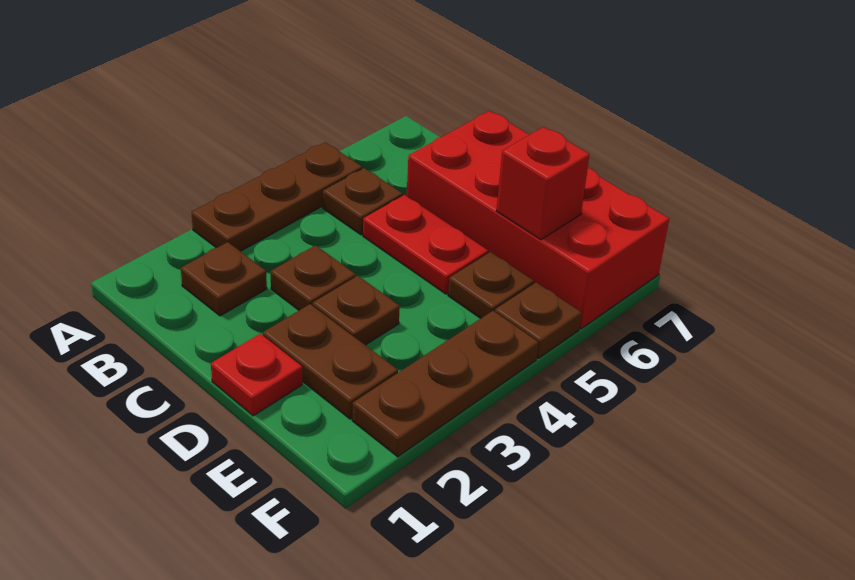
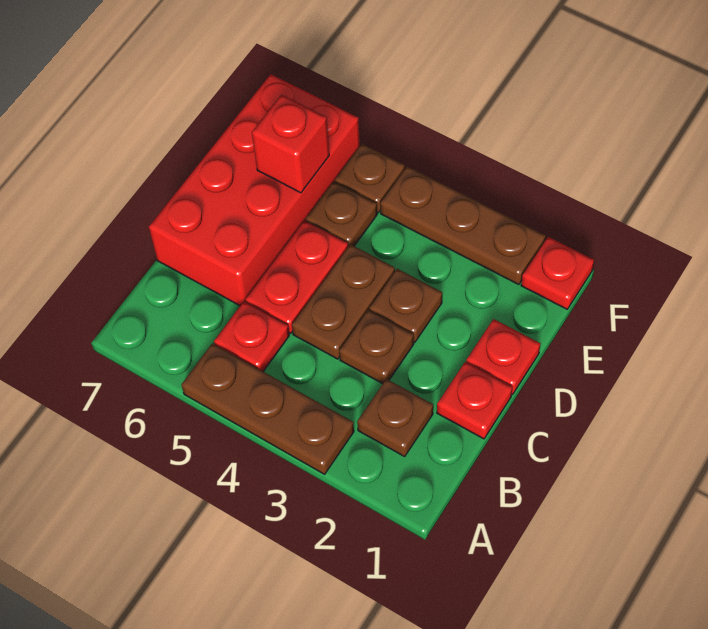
brown 1x1 plate [323,168,403,235] -> red 1x1 plate [214,301,289,371]
none -> red 1x1 plate [437,362,512,439]
brown 1x2 plate [263,304,398,419] -> brown 1x2 plate moved to [292,244,395,359]
none -> red 1x1 plate [521,237,594,309]

